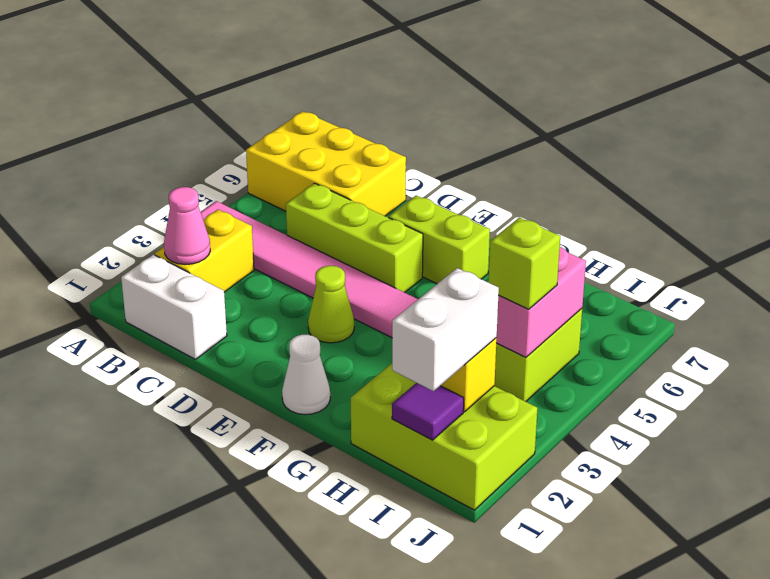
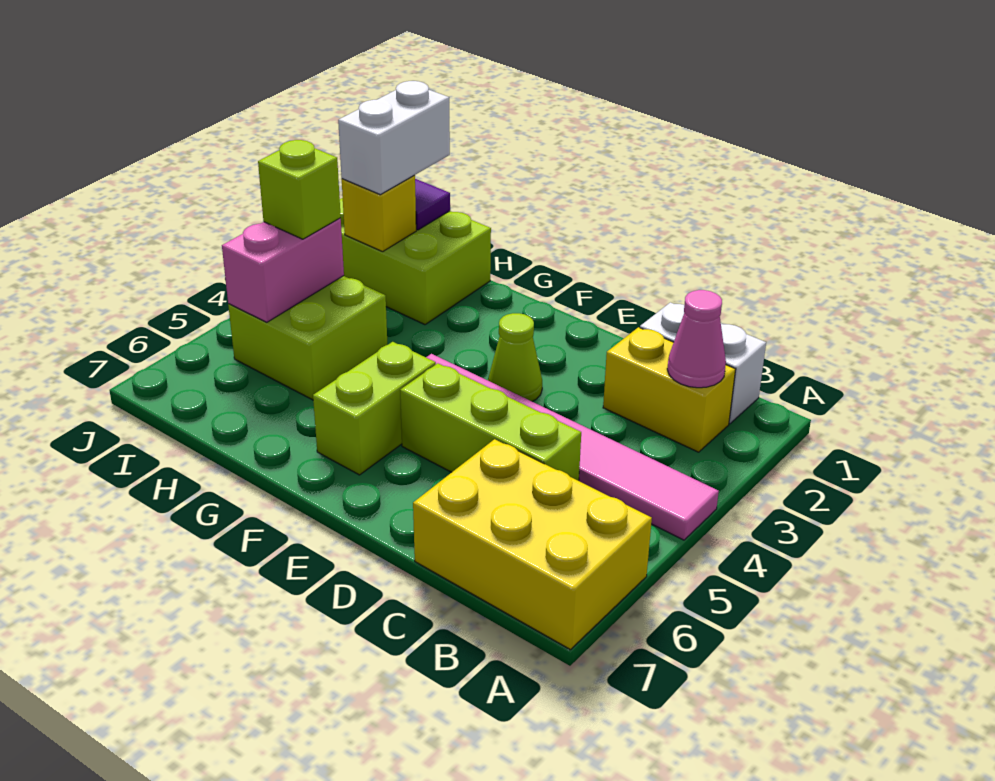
yellow 1x2 brick [155,210,254,292] -> yellow 1x2 brick turned to [603,327,736,452]
lime 1x2 brick [389,196,490,284] -> lime 1x2 brick turned to [313,342,436,475]
white 1x1 cone [282,335,330,415] -> none

